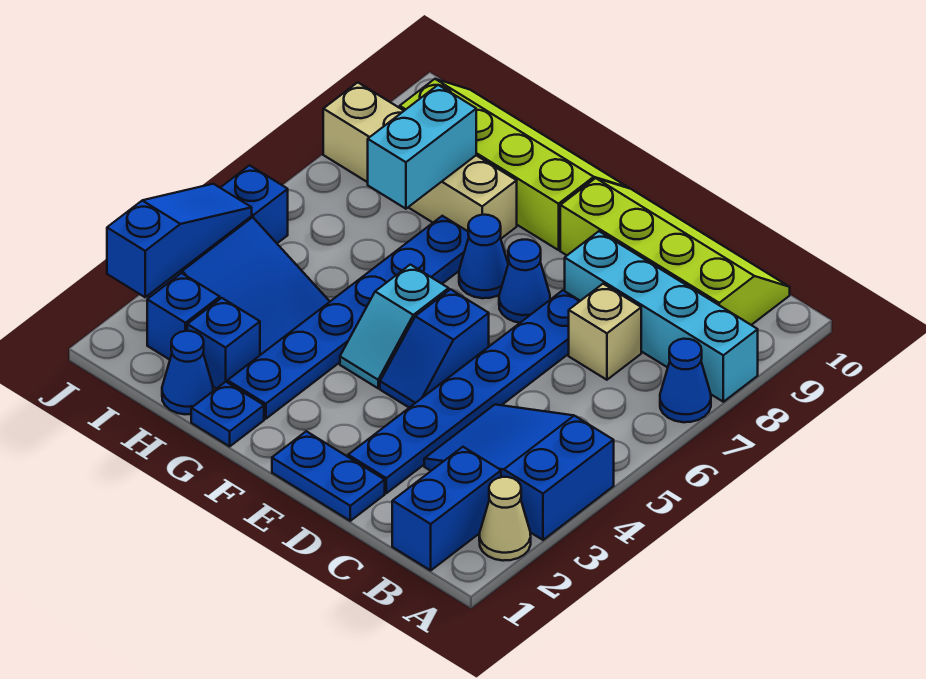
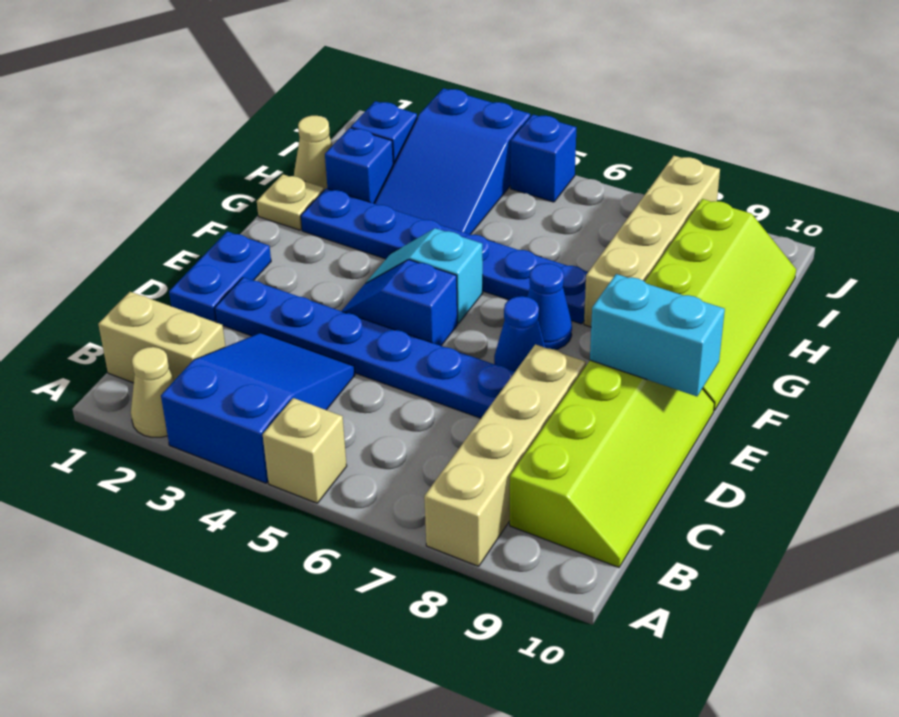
blue 1x1 cone [660,339,711,422] -> none
cyan 1x4 brick [565,231,758,402] -> tan 1x4 brick [424,344,586,566]
blue 1x2 brick [392,447,501,570] -> tan 1x2 brick [98,292,225,383]
tan 1x1 brick [569,284,641,380] -> tan 1x1 brick moved to [263,398,347,503]
blue 1x1 plate [191,382,264,446] -> tan 1x1 plate [257,174,324,230]
blue 1x1 cone [162,331,213,414] -> tan 1x1 cone [294,116,333,190]
cyan 1x2 brick [368,85,476,209] -> cyan 1x2 brick moved to [590,274,725,396]
blue 1x3 slope [107,184,252,297] -> none

